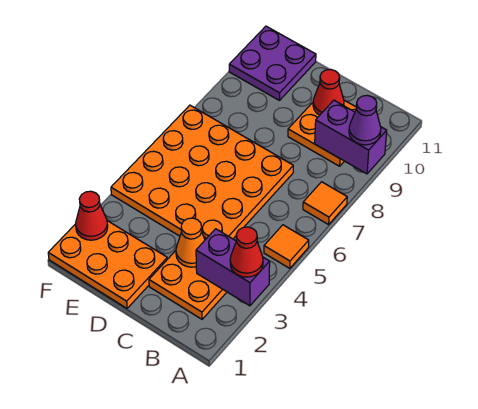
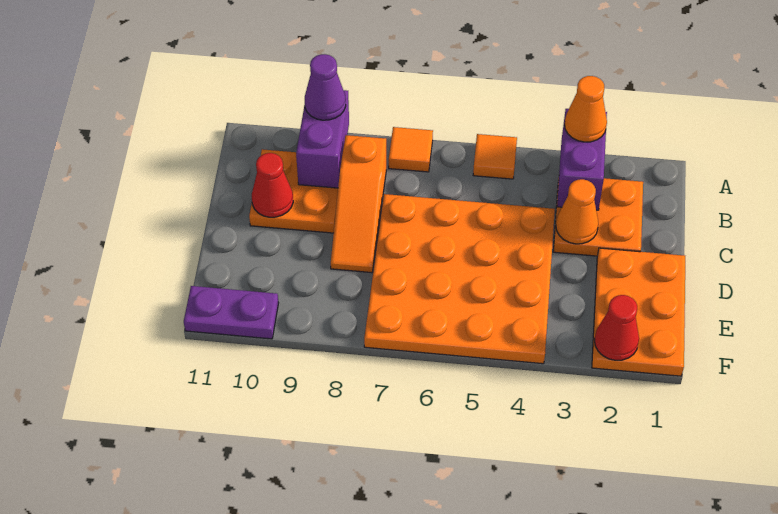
red 1x1 cone [230,227,263,277] -> orange 1x1 cone [565,76,607,142]
none -> orange 1x3 slope [331,135,386,273]
purple 2x2 plate [229,26,316,100] -> purple 1x2 plate [184,286,278,339]

